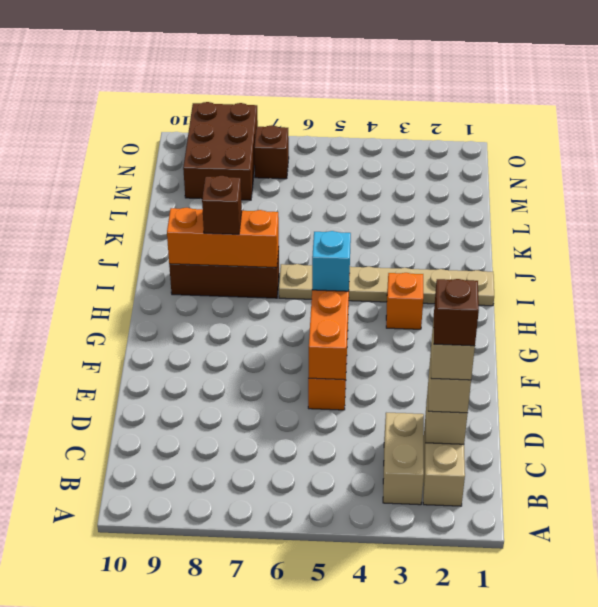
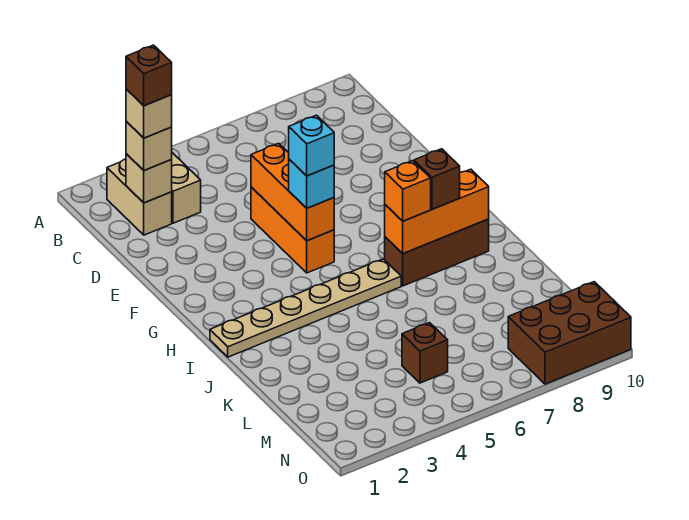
none -> cyan 1x1 brick [289,115,334,176]
orange 1x1 brick [386,273,423,329] -> orange 1x1 brick moved to [385,161,431,221]
brown 2x3 brick [183,102,258,200] -> brown 2x3 brick turned to [508,282,631,384]
brown 1x1 brick [254,125,289,179] -> brown 1x1 brick moved to [402,323,448,383]

